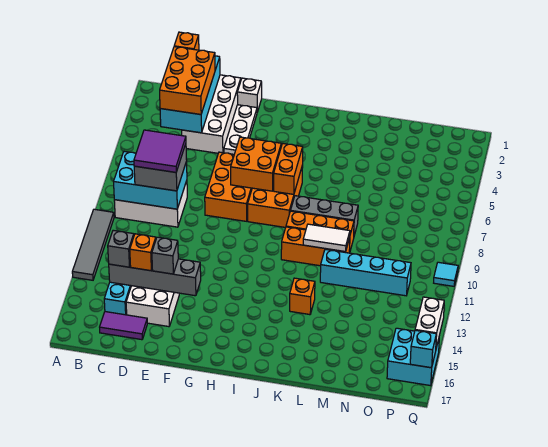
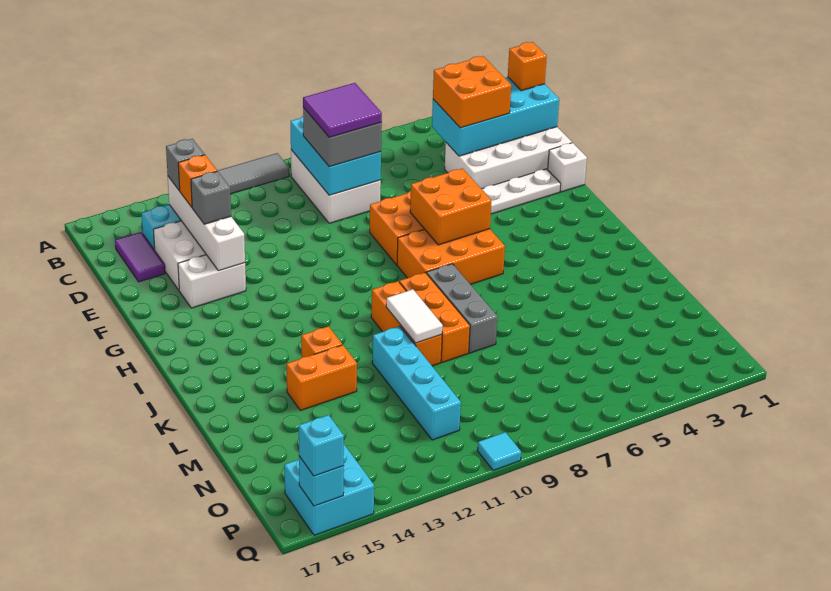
orange 2x3 brick [160,47,215,114] -> orange 2x2 brick [433,56,511,128]
grey 1x4 brick [109,259,201,296] -> white 1x4 brick [168,177,245,271]
orange 1x2 brick [274,144,303,194] -> orange 1x2 brick moved to [287,345,357,410]
white 1x2 brick [415,297,444,348] -> white 1x2 brick moved to [178,255,246,308]
none -> cyan 1x1 brick [299,415,344,476]

